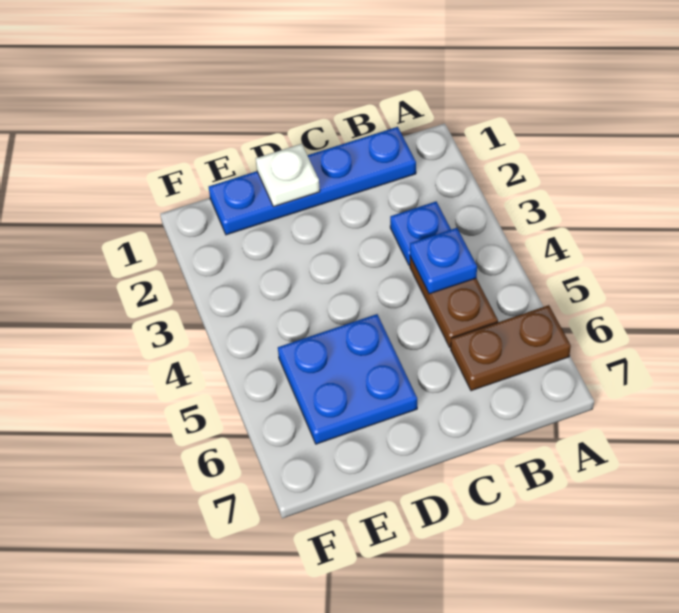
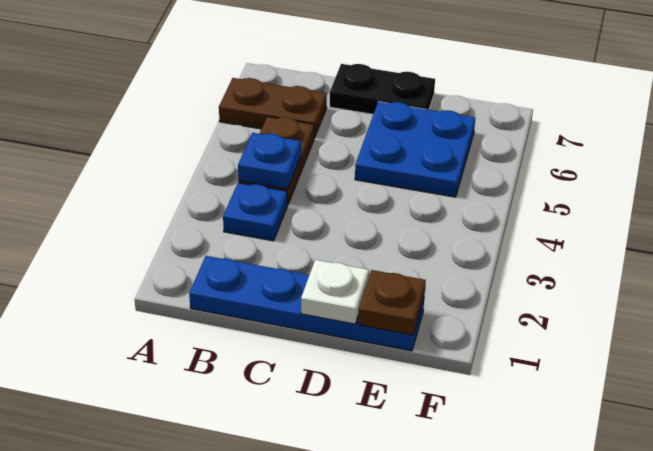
none -> black 1x2 plate [330,64,435,114]
none -> brown 1x1 plate [358,270,426,335]

